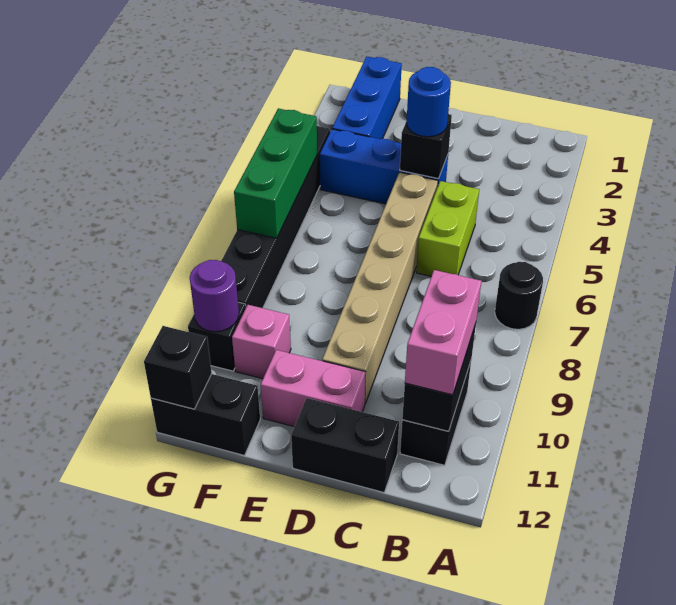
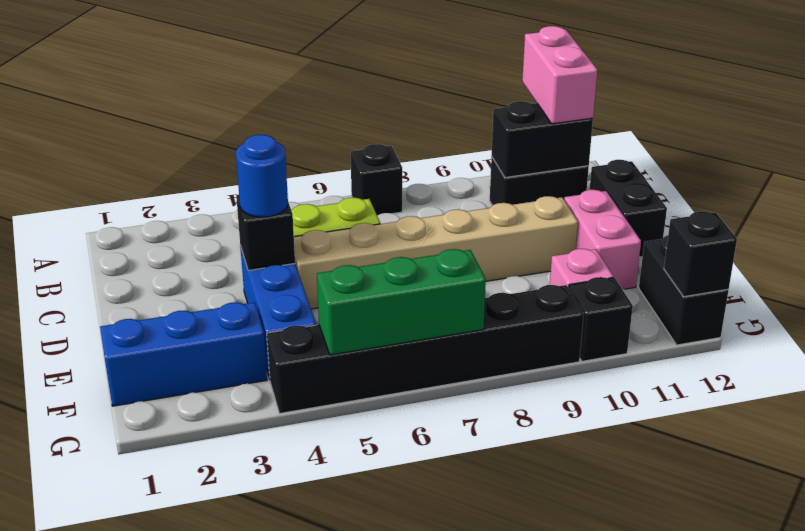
black 1x1 round brick [495,262,543,329] -> black 1x1 brick [351,144,402,215]
pink 1x2 brick [405,270,481,395] -> pink 1x2 brick turned to [522,26,597,124]
purple 1x1 round brick [190,260,239,332] -> none

